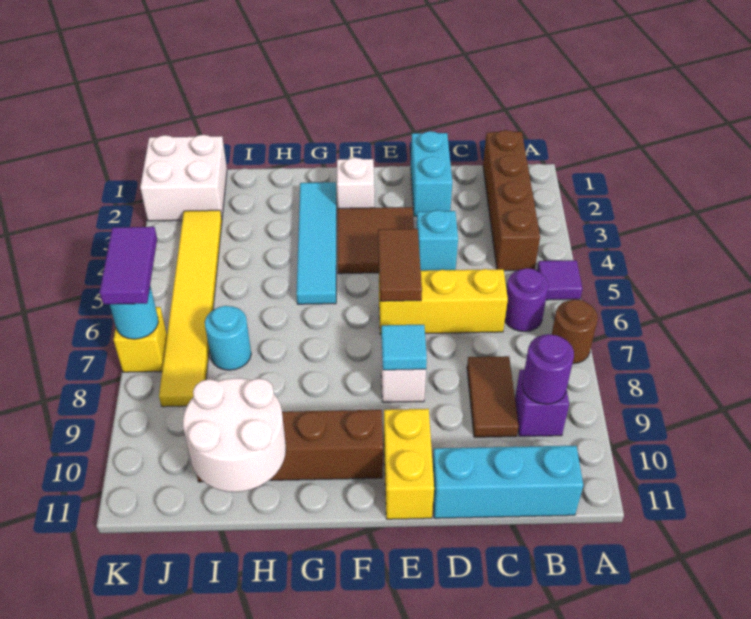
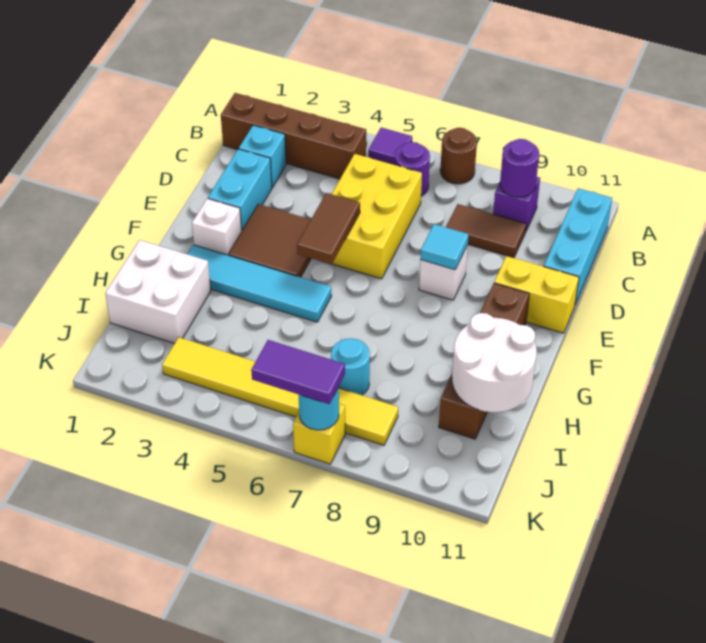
yellow 1x3 brick [379,269,508,334] -> yellow 2x3 brick [332,154,422,279]
cyan 1x2 brick [411,131,452,217] -> cyan 1x2 brick turned to [208,149,272,230]
cyan 1x1 brick [417,210,458,271] -> cyan 1x1 brick moved to [239,125,286,188]
brown 1x2 tile [378,229,422,301] -> brown 1x2 tile turned to [297,193,360,264]
white 2x2 brick [140,135,227,221] -> white 2x2 brick moved to [105,240,211,343]

